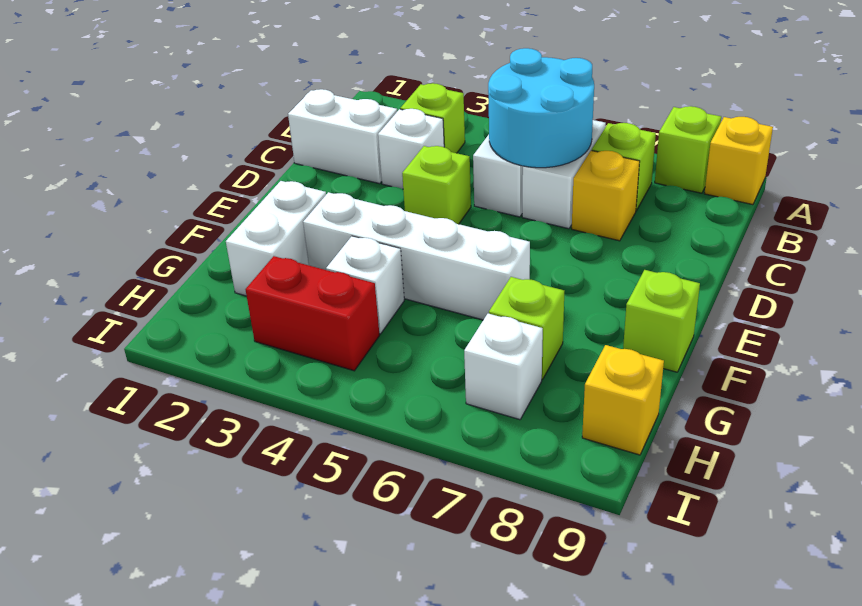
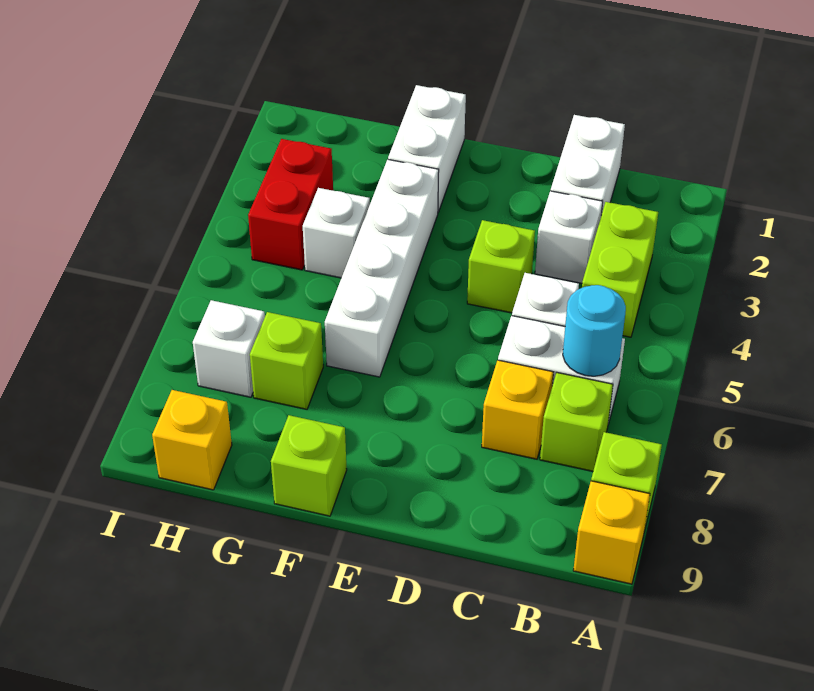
lime 1x1 brick [400,83,465,153] -> lime 1x2 brick [582,202,658,337]
cyan 2x2 round brick [488,48,594,168] -> cyan 1x1 round brick [563,285,626,376]
white 1x2 brick [226,181,326,296] -> white 1x2 brick turned to [388,85,466,212]

